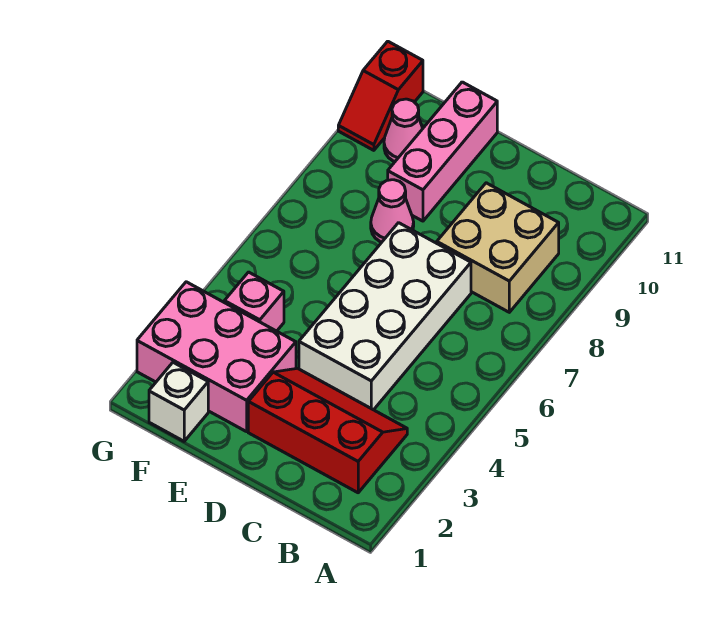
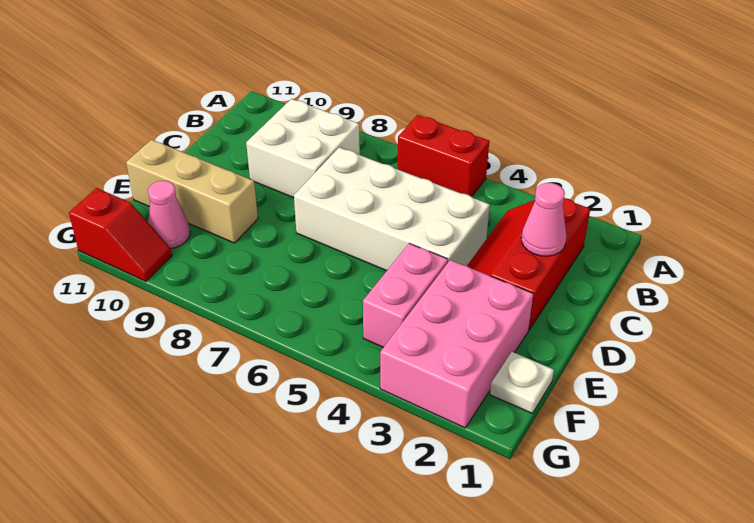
none -> red 1x2 brick [397,115,489,197]
tan 2x2 brick [437,183,559,312] -> white 2x2 brick [246,99,360,198]
pink 1x1 cone [371,180,414,242] -> pink 1x1 cone moved to [521,183,566,256]
pink 1x3 brick [388,82,497,221] -> tan 1x3 brick [126,140,258,243]
white 1x1 brick [149,363,208,441] -> white 1x1 plate [490,352,554,413]
pink 1x1 brick [224,272,284,331] -> pink 1x2 brick [363,244,448,347]

